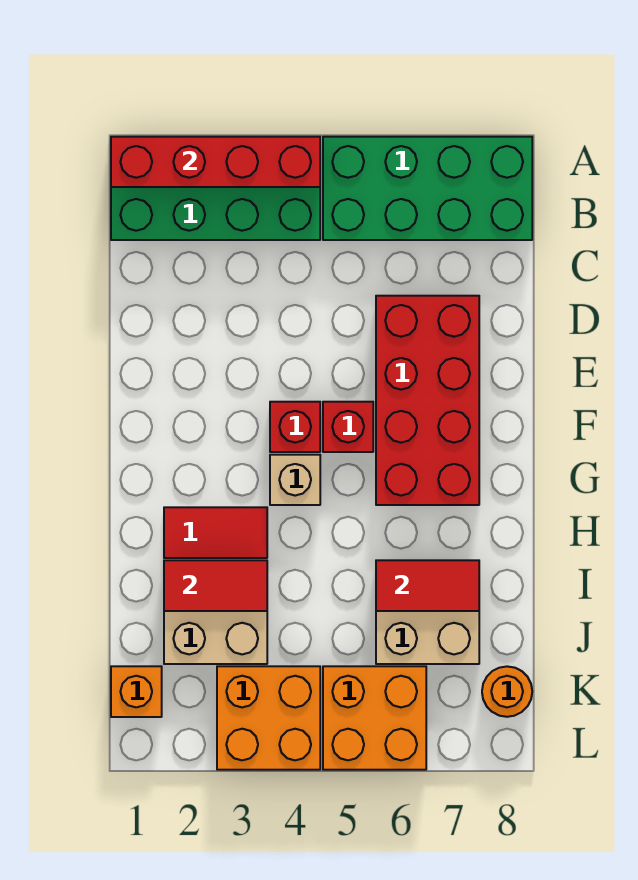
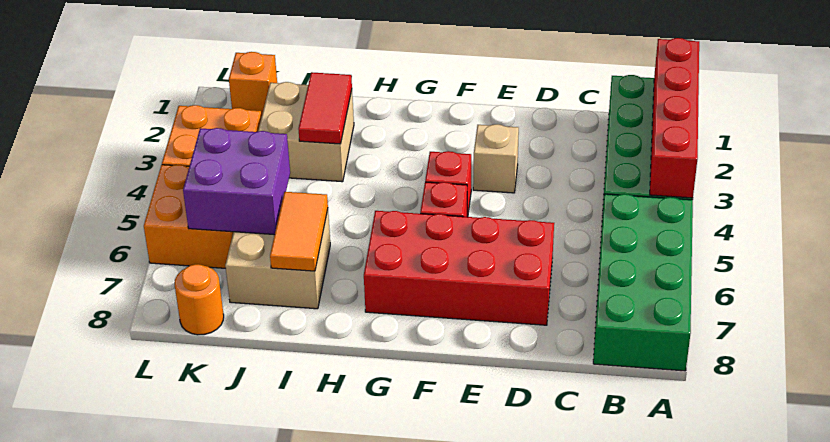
tan 1x1 brick [270,455,320,505] -> tan 1x1 brick moved to [473,124,519,193]
red 1x2 tile [164,507,267,558] -> none
red 1x2 tile [376,560,479,611] -> orange 1x2 tile [270,192,328,271]
none -> purple 2x2 brick [183,128,290,235]

